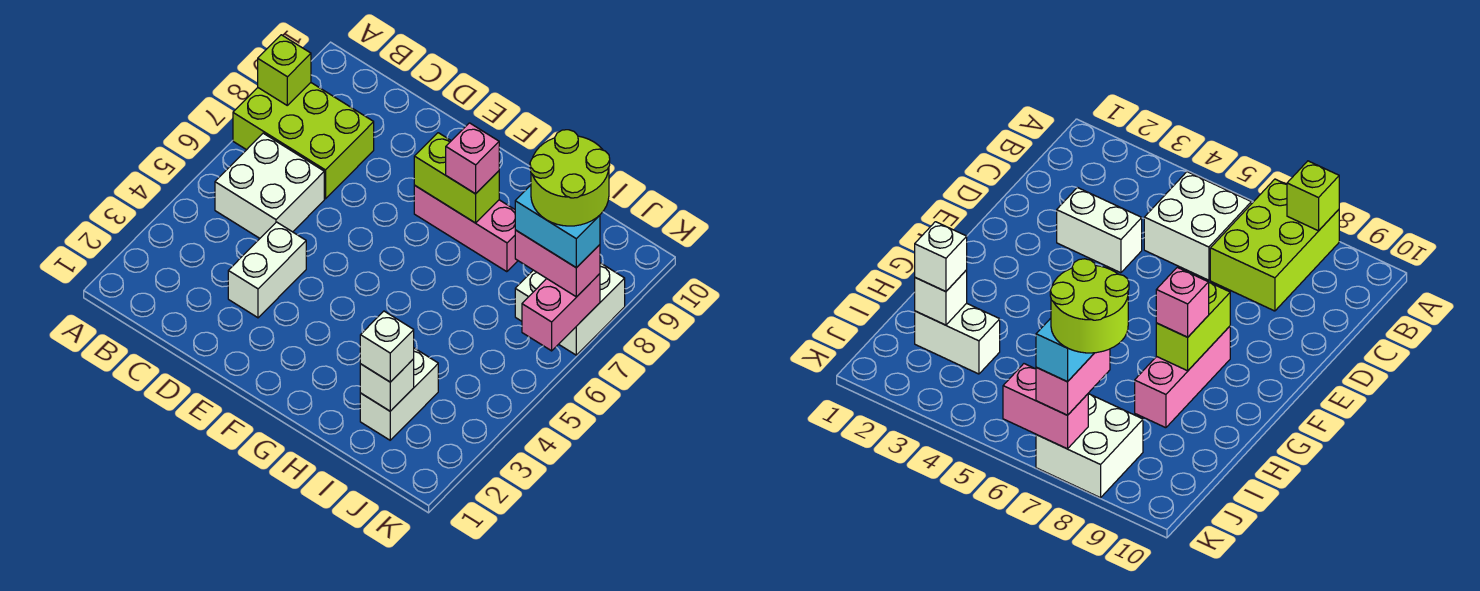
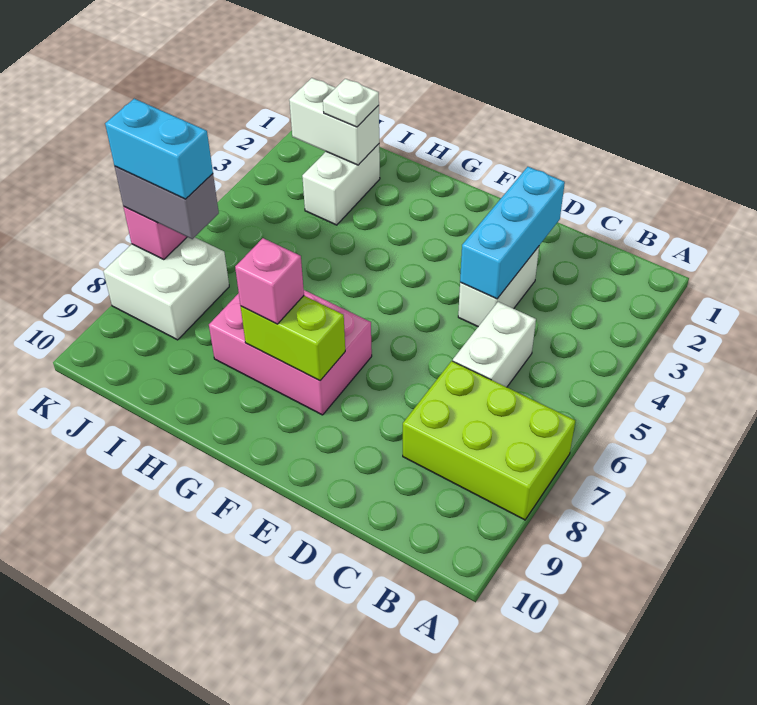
lime 1x1 brick [258,35,311,105] -> none
white 2x2 brick [215,133,324,238] -> white 1x2 brick [453,302,536,387]
none -> cyan 1x3 brick [460,167,565,299]
pink 1x3 brick [414,186,518,272] -> pink 2x3 brick [209,290,372,415]
white 1x1 brick [360,359,414,411] -> white 1x2 brick [289,78,379,165]
white 1x1 brick [360,311,414,382] -> white 1x1 plate [323,79,379,127]
pink 1x2 brick [515,230,600,297] -> grey 1x2 brick [115,167,219,239]
lime 2x2 round brick [530,130,610,226] -> none

